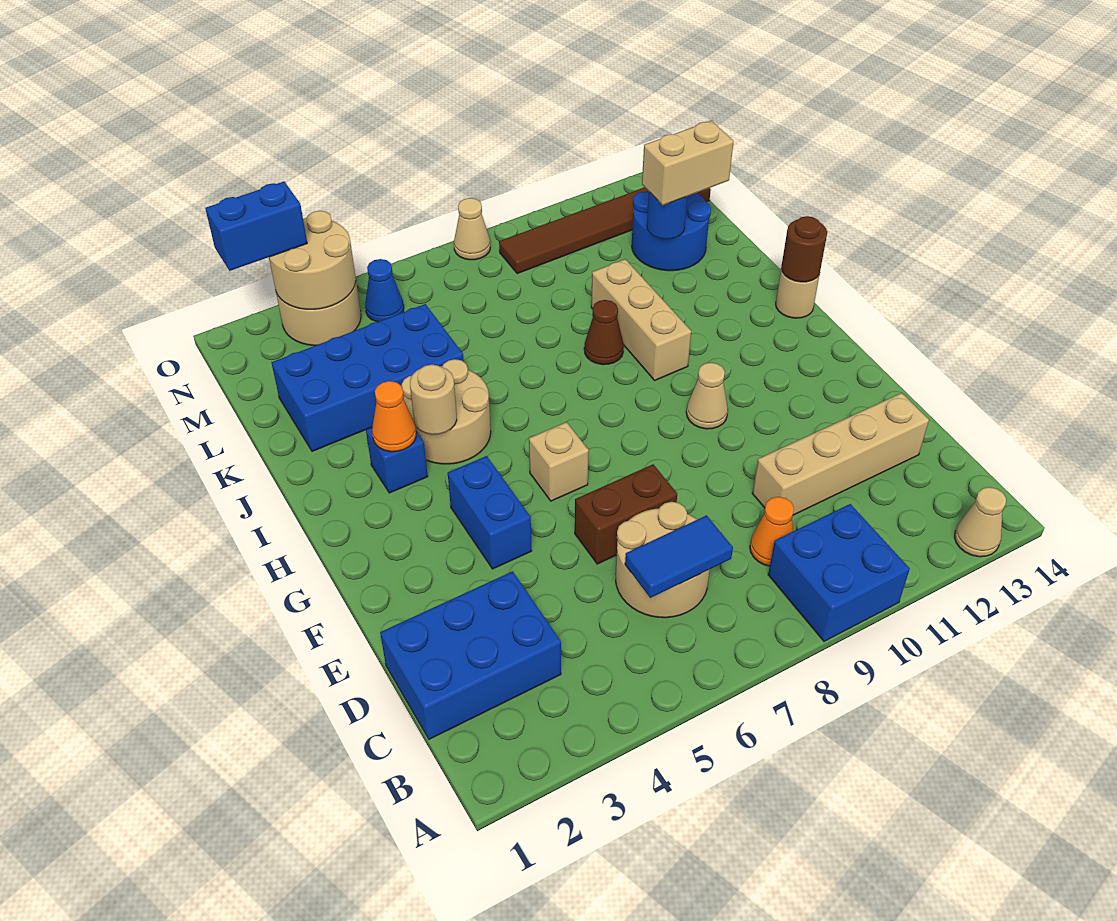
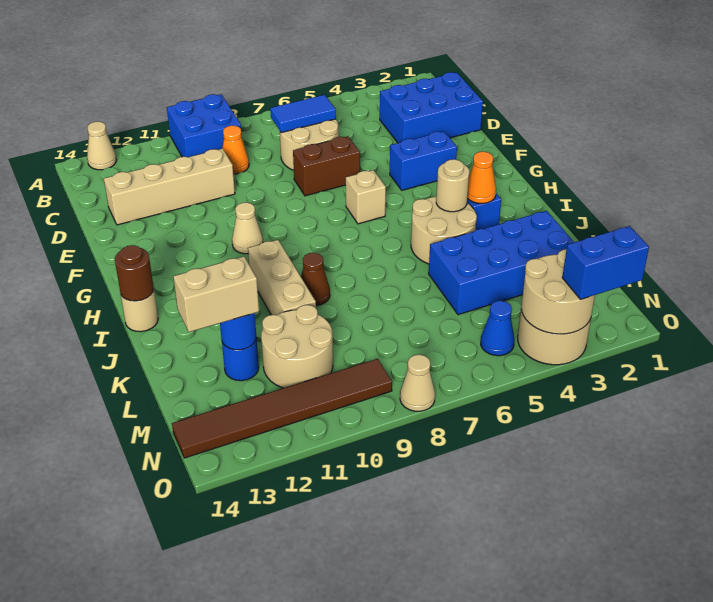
blue 1x2 brick [448,456,531,569] -> blue 1x2 brick turned to [390,131,457,190]
none -> tan 2x2 round brick [261,305,333,388]
blue 2x2 round brick [632,191,711,271] -> blue 1x1 round brick [222,337,259,381]

